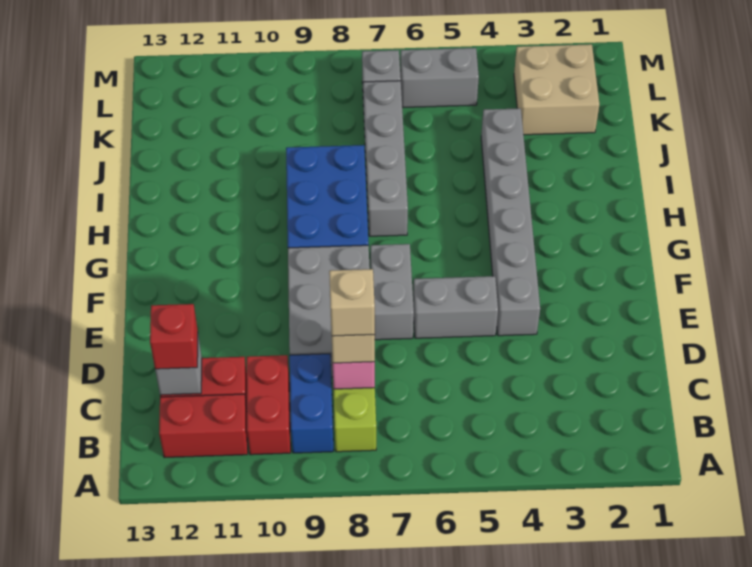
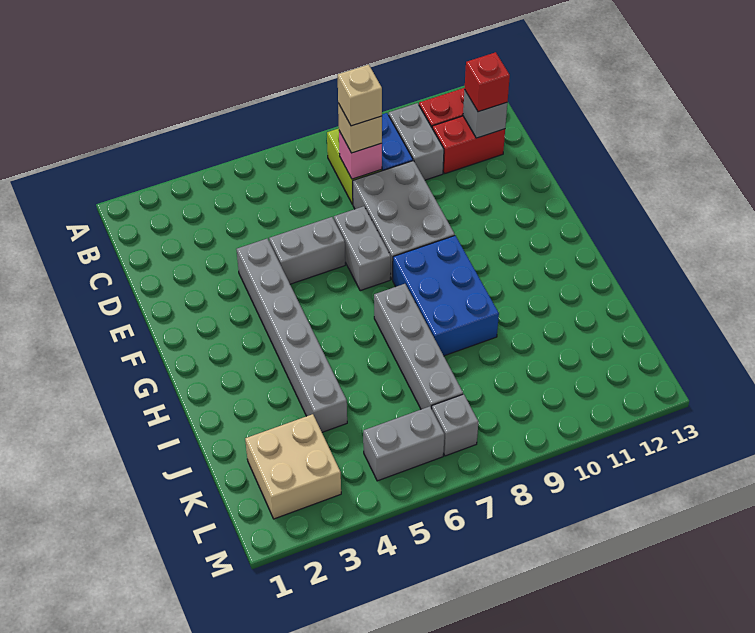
red 1x2 brick [247,355,291,455] -> grey 1x2 brick [389,103,444,180]

